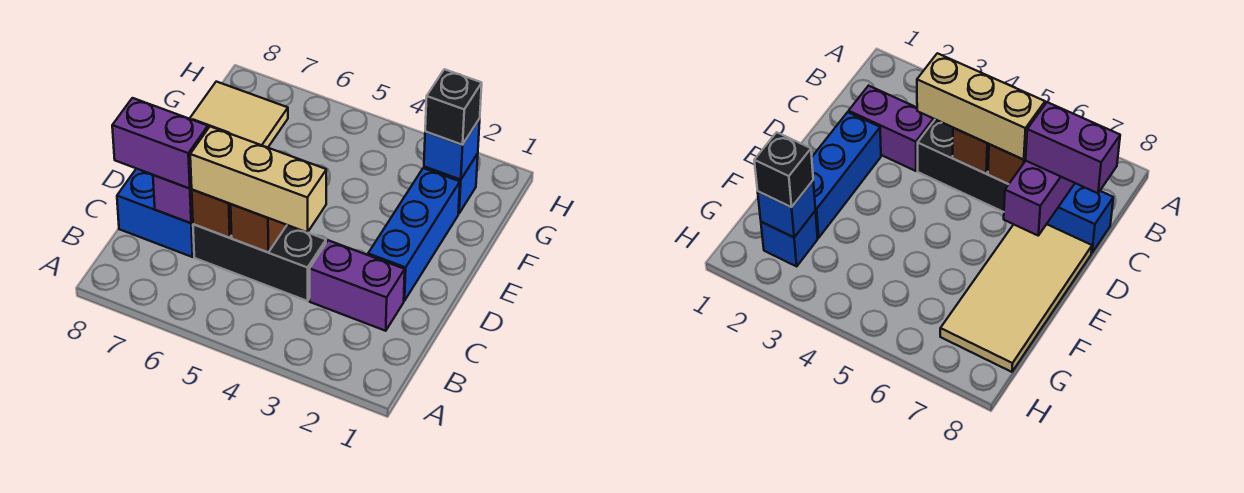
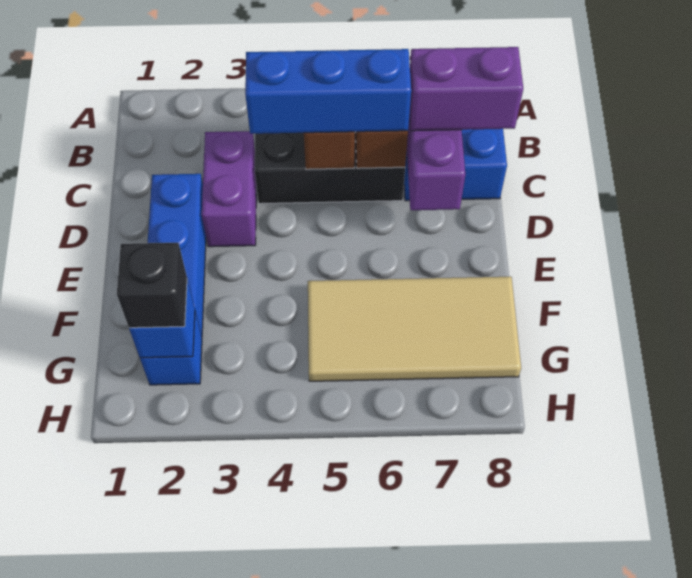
purple 1x2 brick [310,240,405,331] -> purple 1x2 brick turned to [202,131,256,247]
tan 1x3 brick [190,127,326,233] -> blue 1x3 brick [245,49,411,134]
tan 2x4 tile [190,82,288,148] -> tan 2x4 tile turned to [308,277,521,381]

